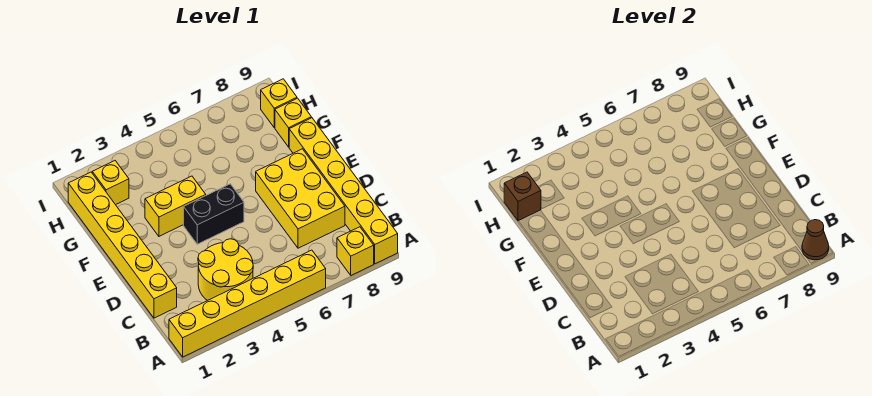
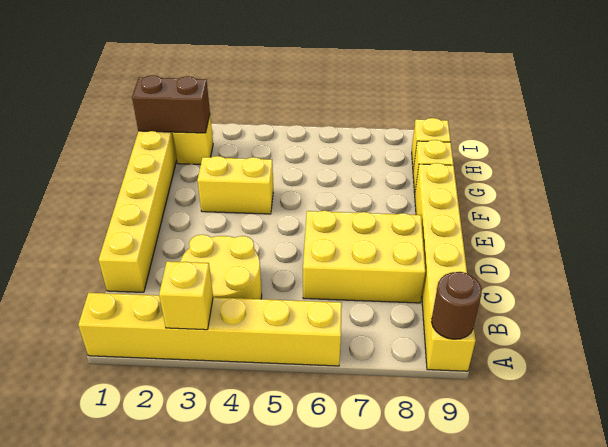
yellow 1x1 brick [337,227,374,275] -> yellow 1x1 brick moved to [159,261,213,330]
brown 1x1 cone [802,220,829,260] -> brown 1x1 round brick [431,272,482,339]
yellow 2x3 brick [256,149,345,248] -> yellow 2x3 brick turned to [303,211,425,303]
black 1x2 brick [184,184,244,244] -> none
brown 1x1 brick [504,172,541,221] -> brown 1x2 brick [132,75,210,133]

